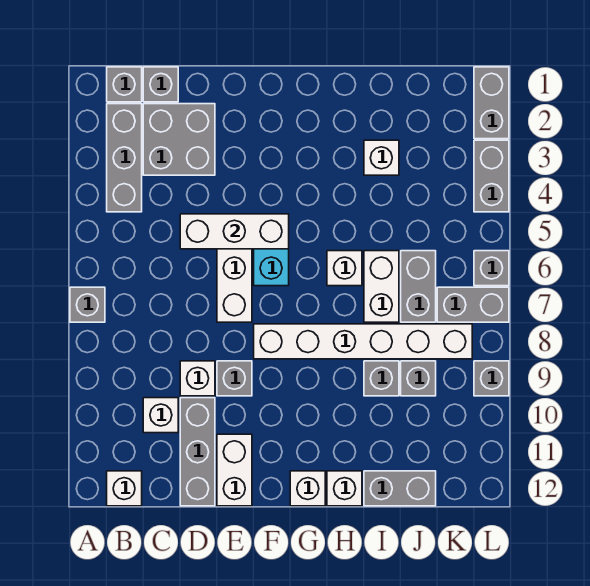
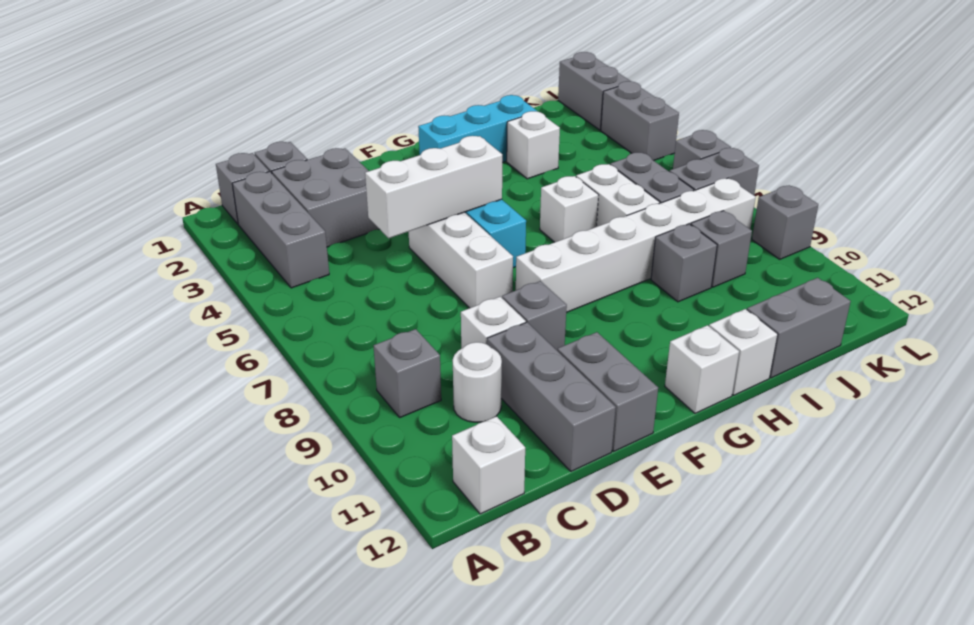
grey 1x1 brick [70,287,105,322] -> grey 1x1 brick moved to [374,329,441,417]
white 1x1 brick [143,398,178,433] -> white 1x1 round brick [453,342,502,422]
white 1x2 brick [217,434,252,506] -> grey 1x2 brick [557,332,658,451]
none -> cyan 1x3 brick [418,95,537,162]

